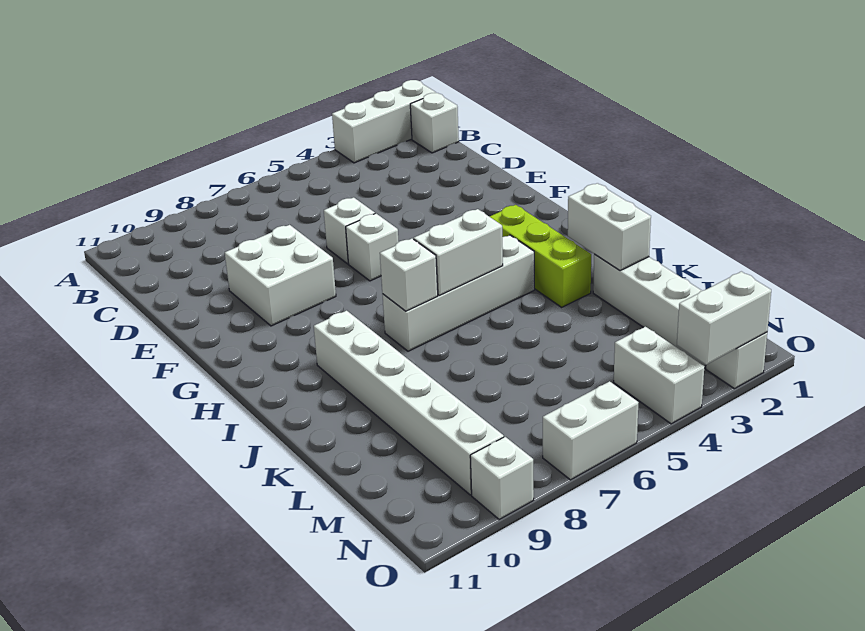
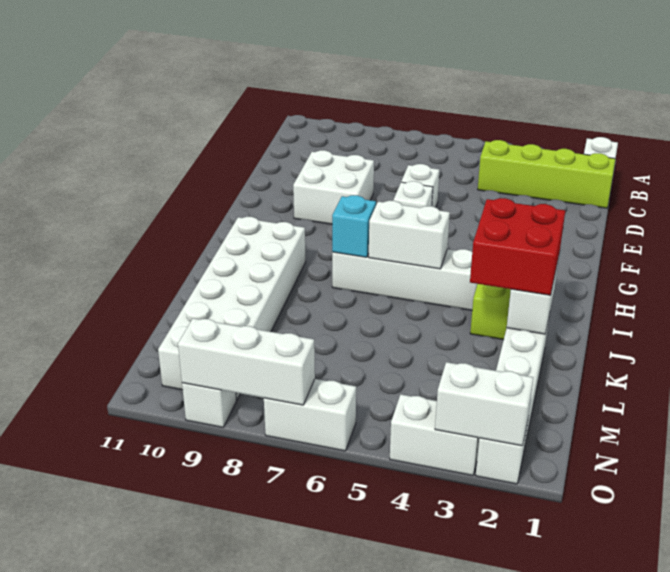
white 1x3 brick [332,80,436,163] -> white 1x3 brick moved to [178,318,315,405]
none -> lime 1x4 brick [478,140,615,208]
white 1x1 brick [380,238,438,311] -> cyan 1x1 brick [332,195,376,257]
white 1x6 brick [314,310,504,495] -> white 2x6 brick [158,217,306,400]
none -> red 2x2 brick [470,198,565,295]
white 1x2 brick [614,327,704,424] -> white 1x2 brick turned to [390,394,479,476]

